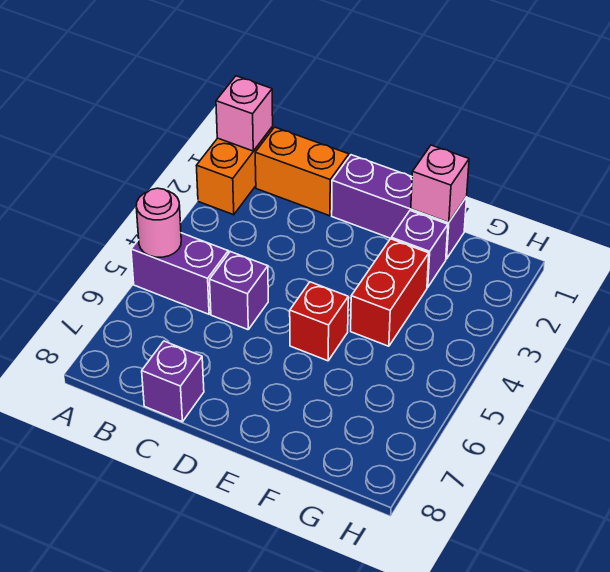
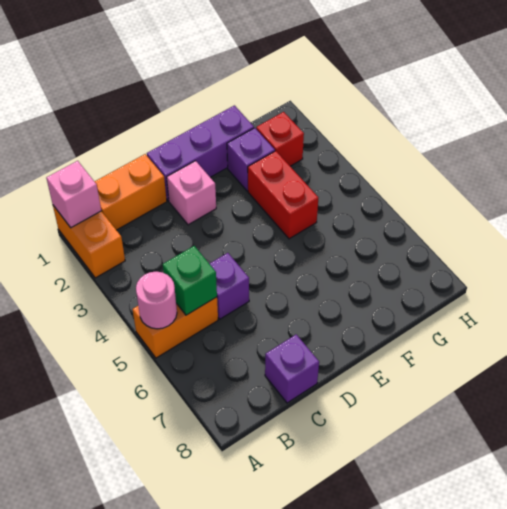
purple 1x2 brick [131,233,228,314] -> orange 1x2 brick [133,297,218,358]
none -> green 1x1 brick [163,246,217,315]
red 1x1 brick [290,282,348,361] -> red 1x1 brick moved to [256,112,304,166]
pink 1x1 brick [411,145,469,222] -> pink 1x1 brick moved to [167,161,216,225]

